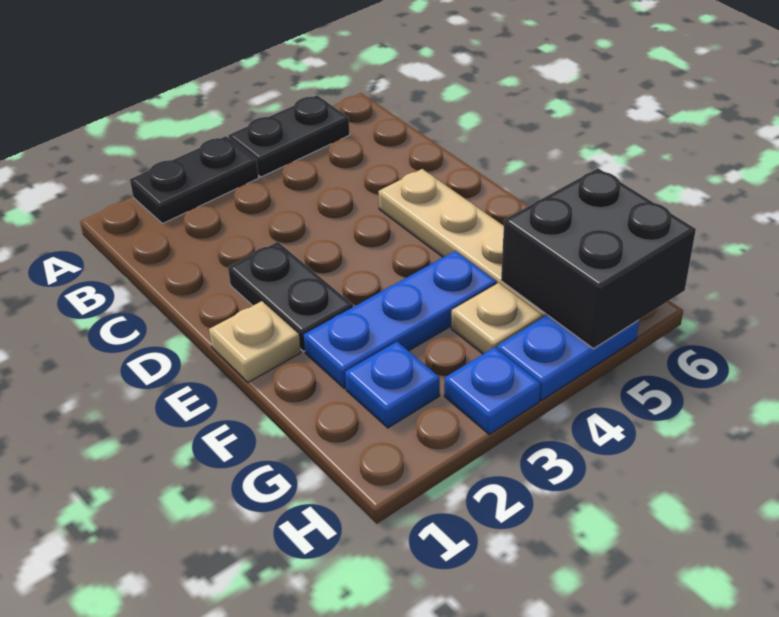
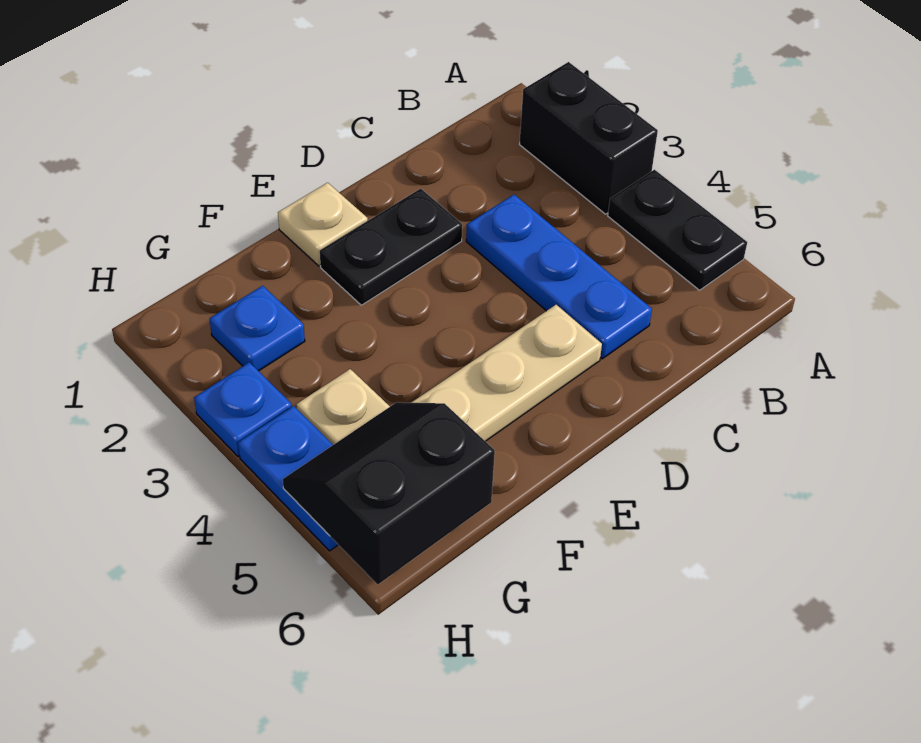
black 1x2 plate [130,136,259,224] -> black 1x2 brick [519,62,658,214]
blue 1x3 plate [304,251,497,388] -> blue 1x3 plate moved to [466,195,652,359]
black 2x2 brick [501,168,696,349] -> black 2x2 slope [283,402,495,584]

